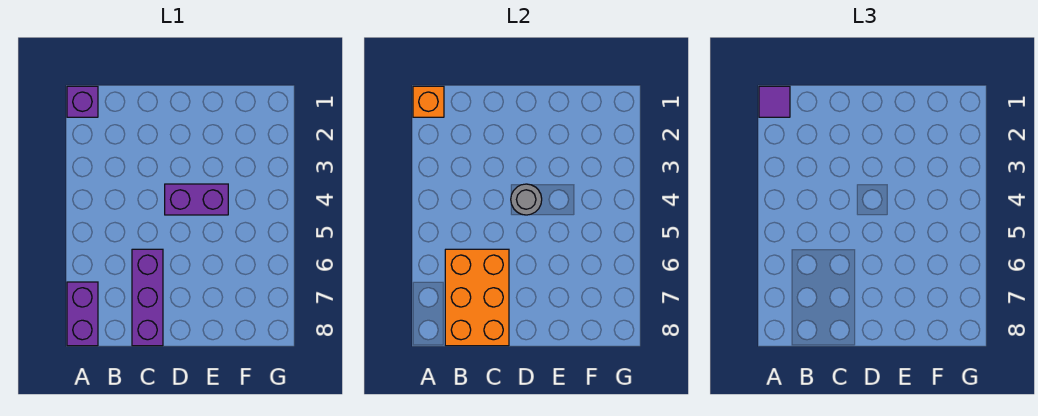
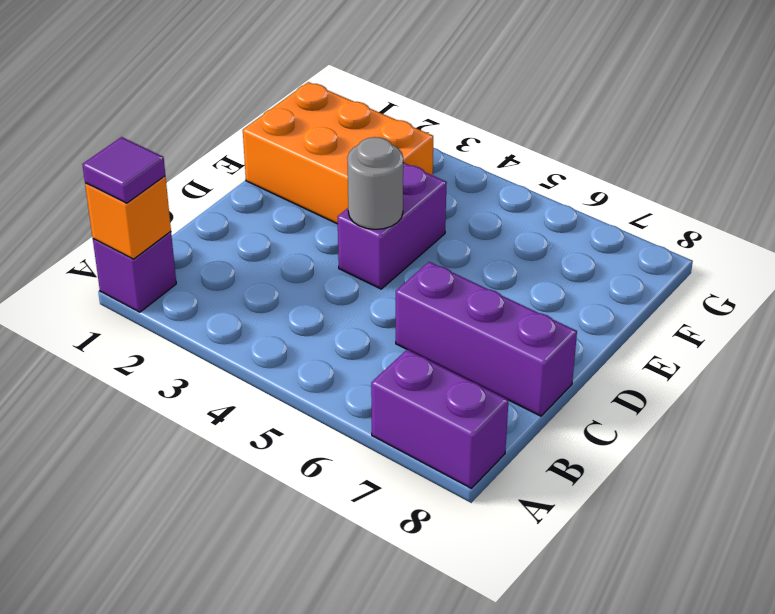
orange 2x3 brick [445,249,509,346] -> orange 2x3 brick moved to [243,82,433,224]

